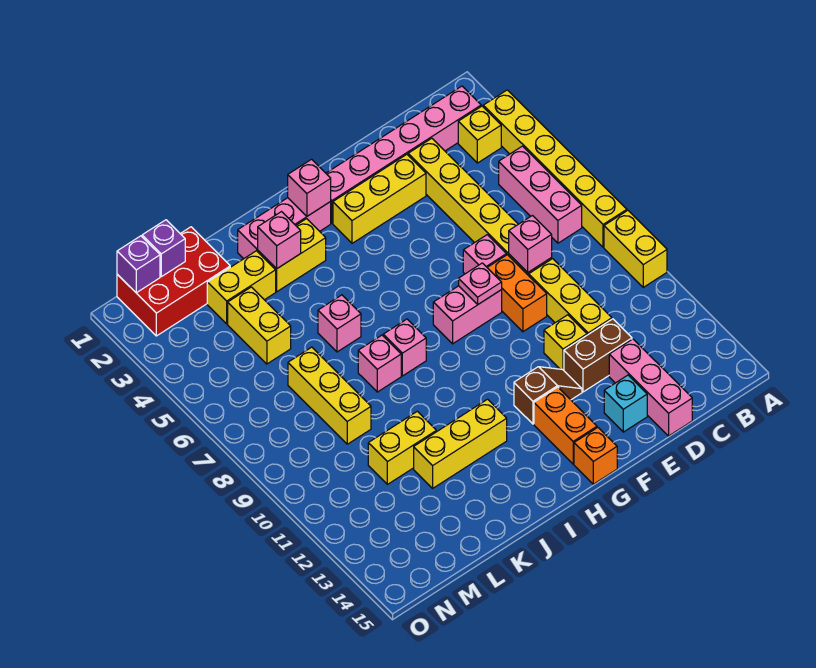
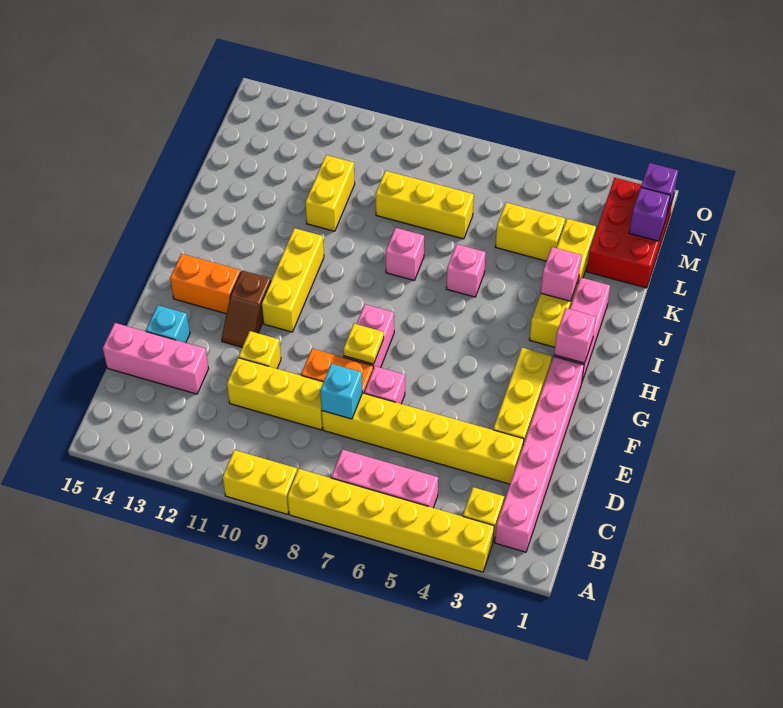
pink 1x1 brick [509,216,552,272] -> cyan 1x1 brick [320,364,362,419]
brown 1x2 brick [564,319,632,392] -> none
pink 1x1 plate [459,263,502,304] -> yellow 1x1 plate [343,324,384,364]
orange 1x1 brick [574,428,617,484] -> none
pink 1x1 brick [383,319,426,376] -> none
yellow 1x3 brick [414,399,507,488] -> yellow 1x3 brick moved to [262,228,324,332]

